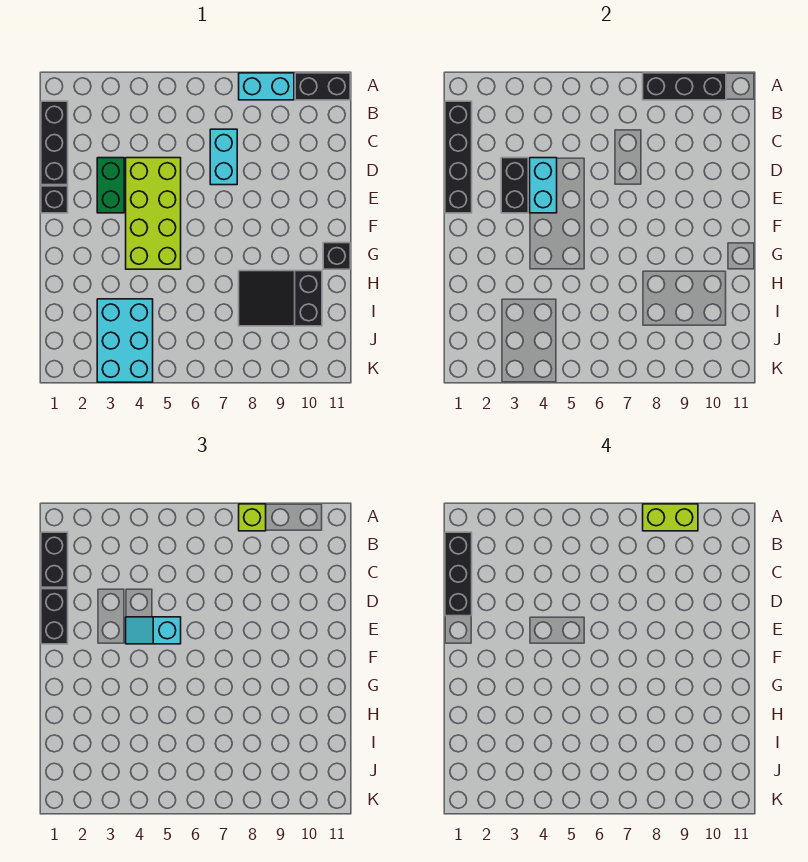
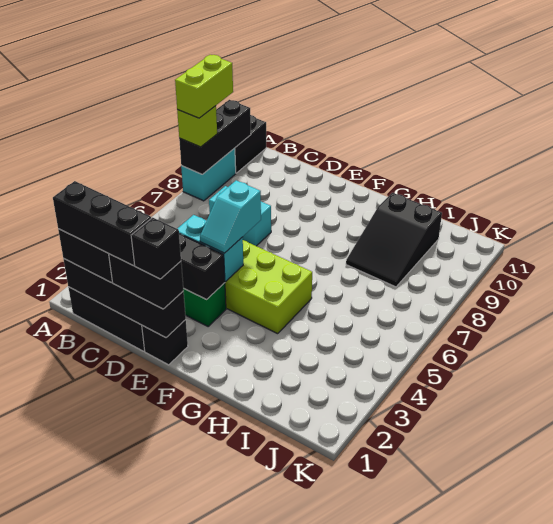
black 1x1 brick [323,243,350,269] -> black 1x1 brick moved to [131,218,181,279]
cyan 2x3 brick [97,299,153,382] -> none

